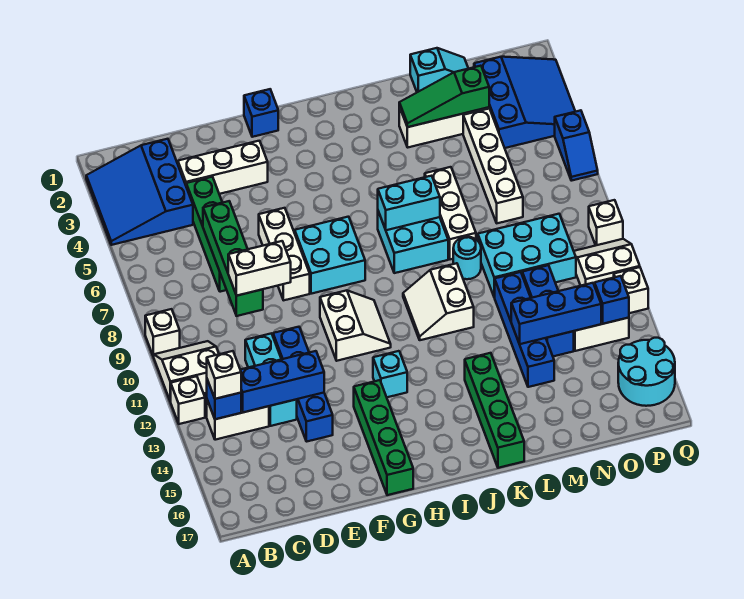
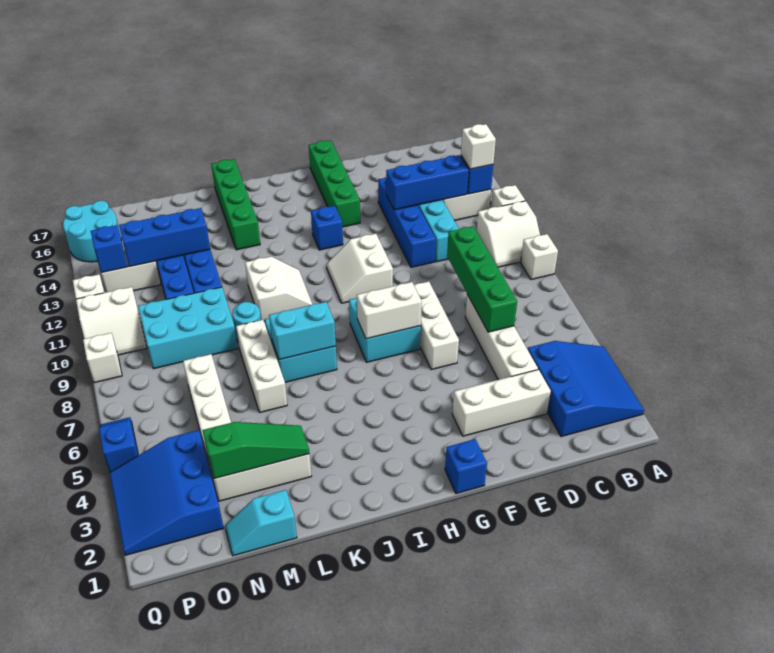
green 1x4 brick [186,177,226,292] -> white 1x4 brick [465,294,538,380]
white 1x2 brick [228,241,291,296] -> white 1x2 brick moved to [357,282,422,339]
cyan 1x1 brick [373,351,407,397] -> blue 1x1 brick [311,206,343,250]

